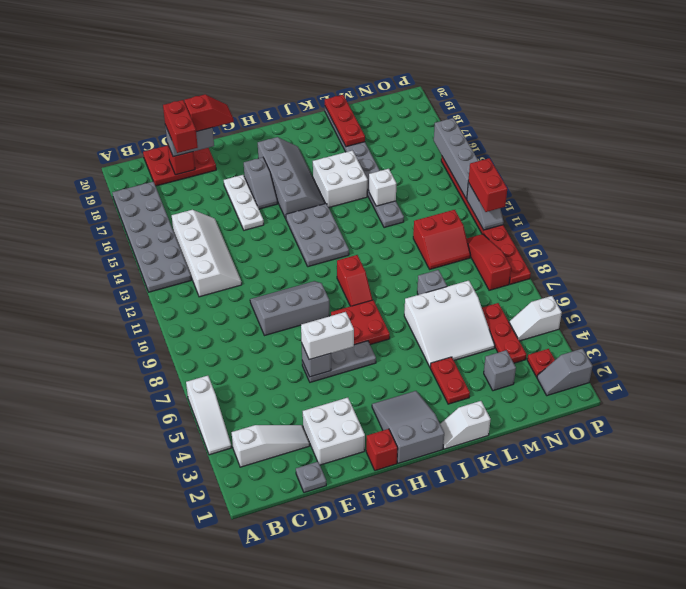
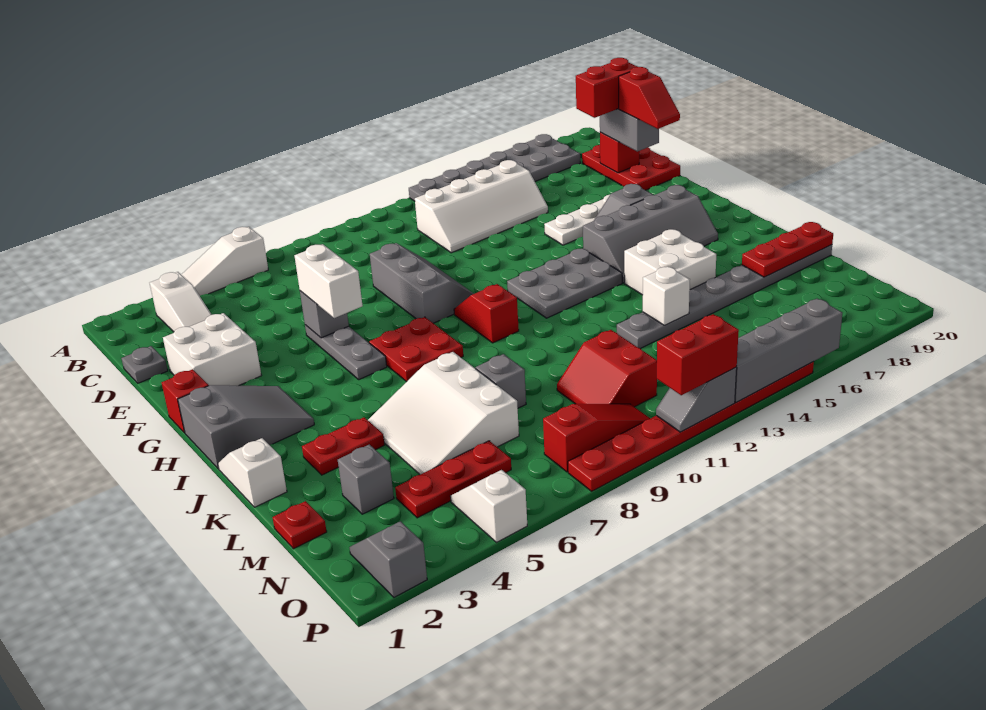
red 1x2 slope [337,255,372,306] -> red 1x2 slope turned to [454,284,519,343]
red 1x1 plate [527,349,555,377] -> red 1x1 plate moved to [273,501,327,549]

